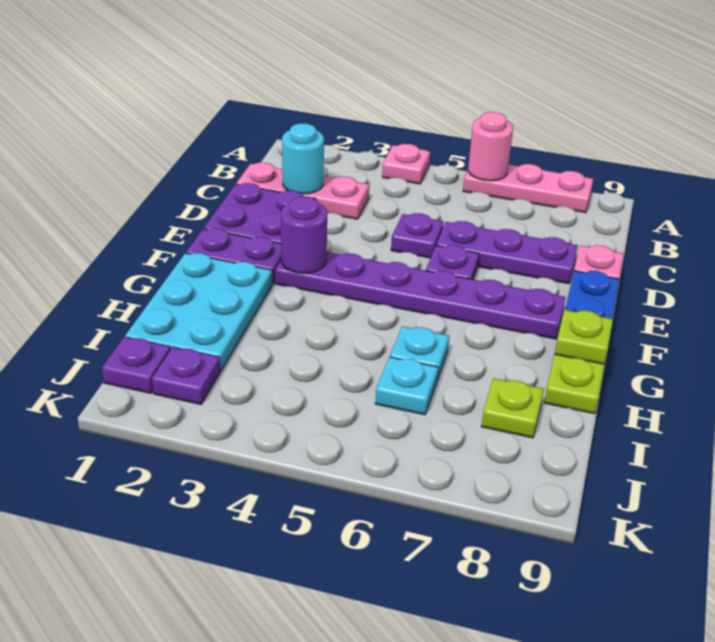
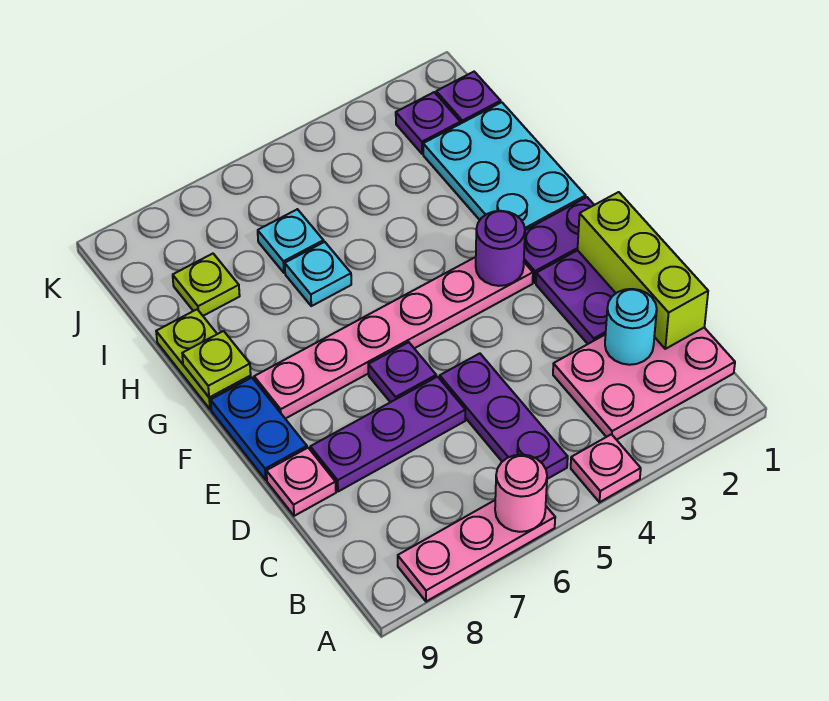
pink 1x3 plate [236,162,369,219] -> pink 2x3 plate [553,328,735,440]
none -> lime 1x3 brick [578,192,708,349]
purple 1x1 plate [391,213,444,258] -> purple 1x3 plate [440,353,568,479]
purple 1x6 plate [275,252,565,339] -> pink 1x6 plate [254,257,533,419]

